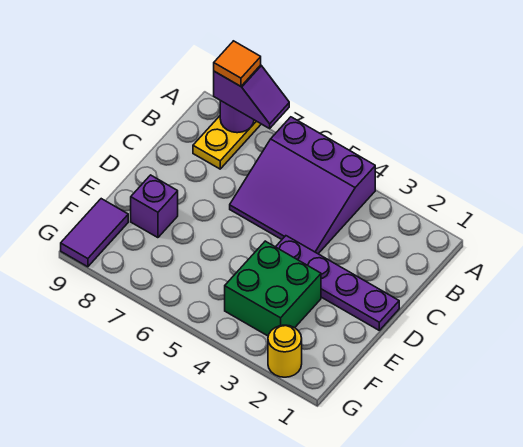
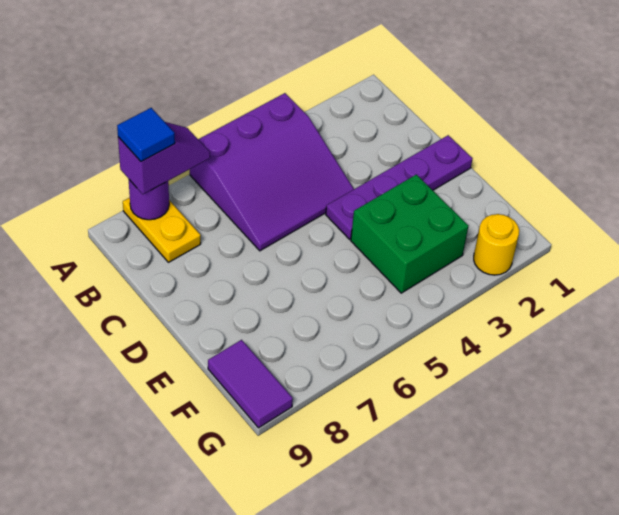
orange 1x1 tile [214,41,261,86] -> blue 1x1 tile [117,108,175,162]
purple 1x1 brick [131,175,178,238] -> none

